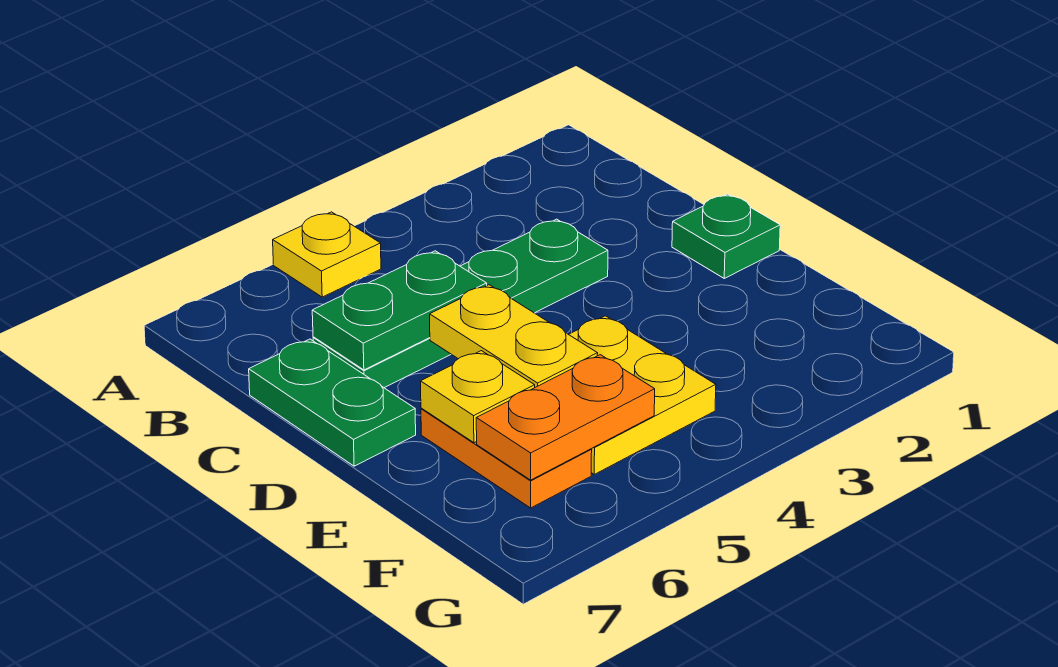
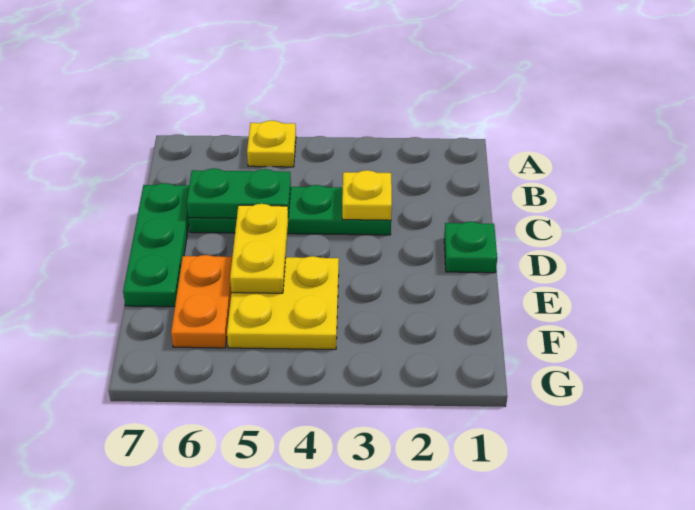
green 1x2 plate [249,339,416,466] -> green 1x3 plate [123,183,189,307]
yellow 1x1 plate [421,351,535,443] -> yellow 1x1 plate moved to [342,170,392,220]
orange 1x2 plate [476,355,655,480] -> none

